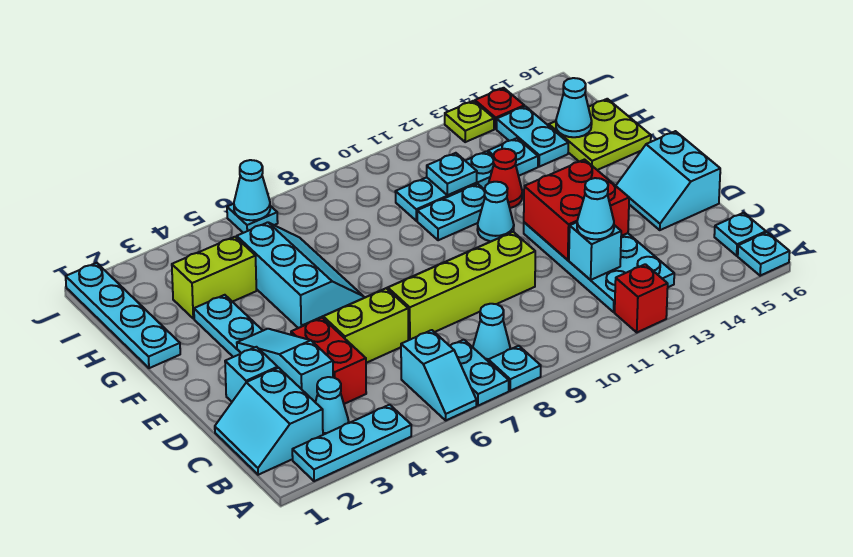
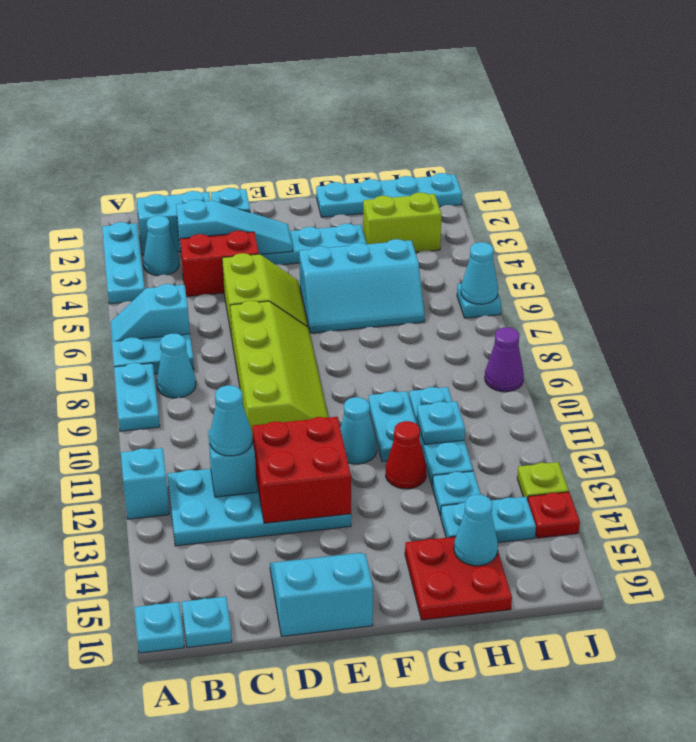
cyan 1x1 plate [488,346,541,391] -> cyan 1x2 plate [114,363,160,431]
red 1x1 brick [615,264,668,332] -> cyan 1x1 brick [121,448,169,519]
lime 2x2 plate [549,99,651,170] -> red 2x2 plate [405,537,512,620]
lime 1x2 brick [172,237,256,319] -> lime 1x2 brick turned to [363,192,442,252]
none -> purple 1x1 cone [485,327,524,392]

